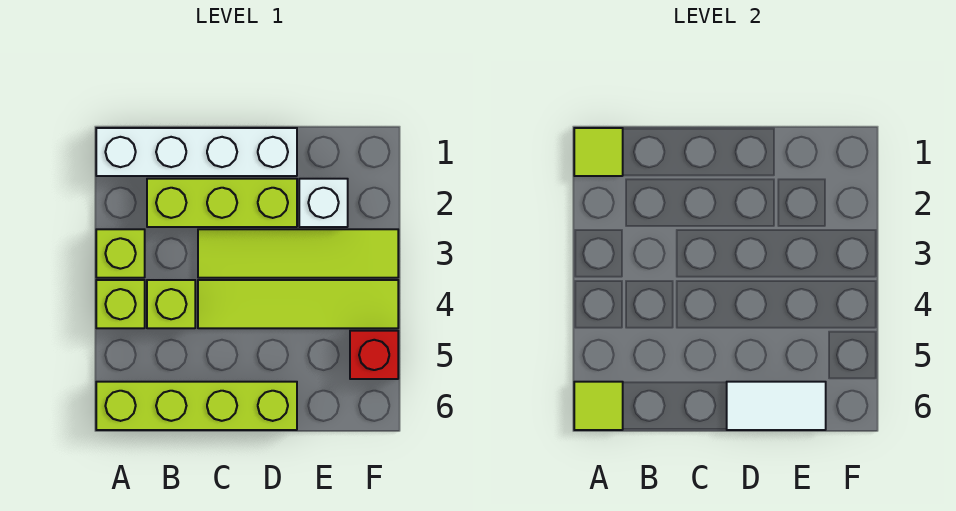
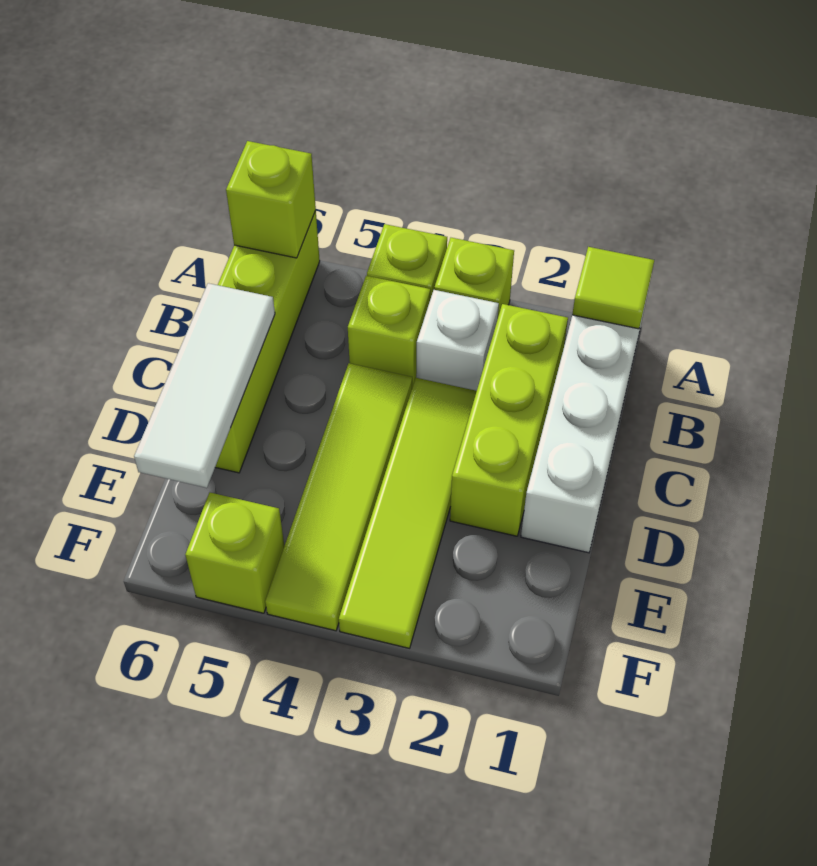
lime 1x1 tile [574,382,623,430] -> lime 1x1 brick [226,141,316,258]
white 1x2 tile [727,382,826,430] -> white 1x3 tile [134,283,275,488]
white 1x1 brick [299,179,348,227] -> white 1x1 brick moved to [416,290,499,391]
red 1x1 brick [350,331,398,379] -> lime 1x1 brick [185,493,284,613]

